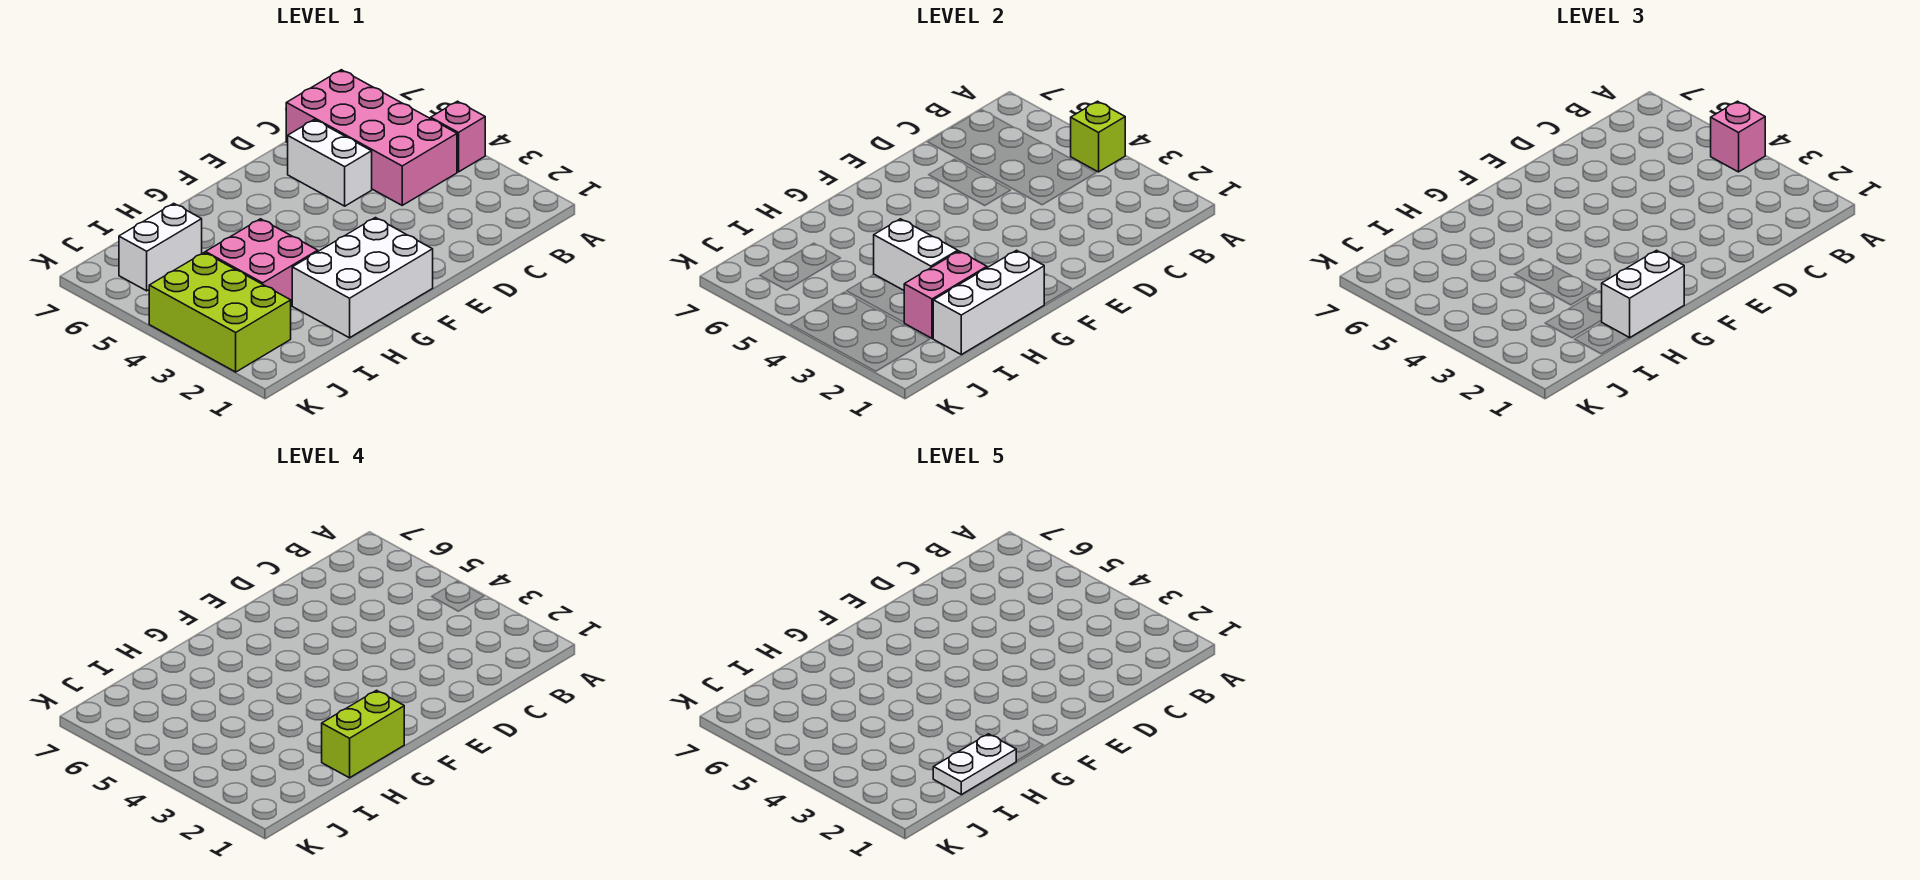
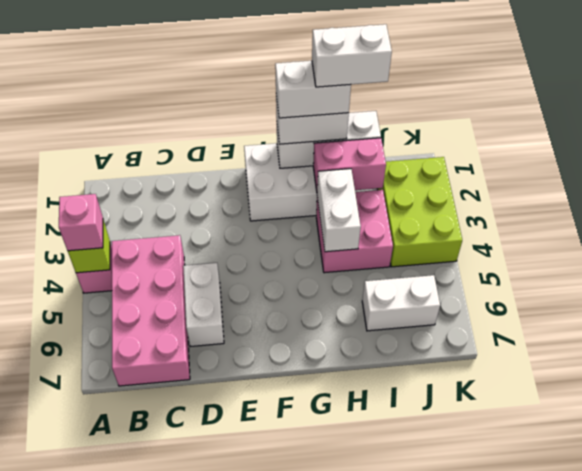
lime 1x2 brick [322,690,404,778] -> white 1x2 brick [275,61,351,118]
white 1x2 plate [933,734,1016,795] -> white 1x2 brick [312,24,392,87]

